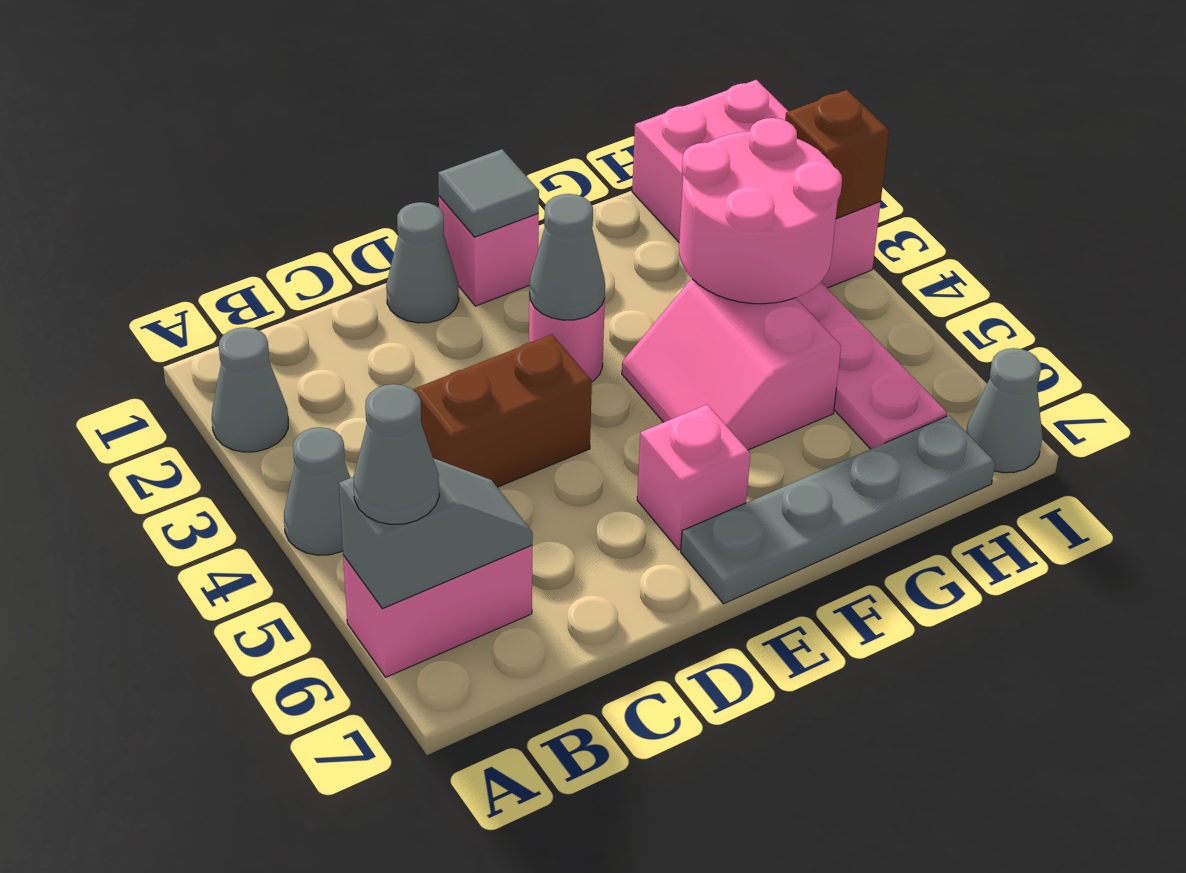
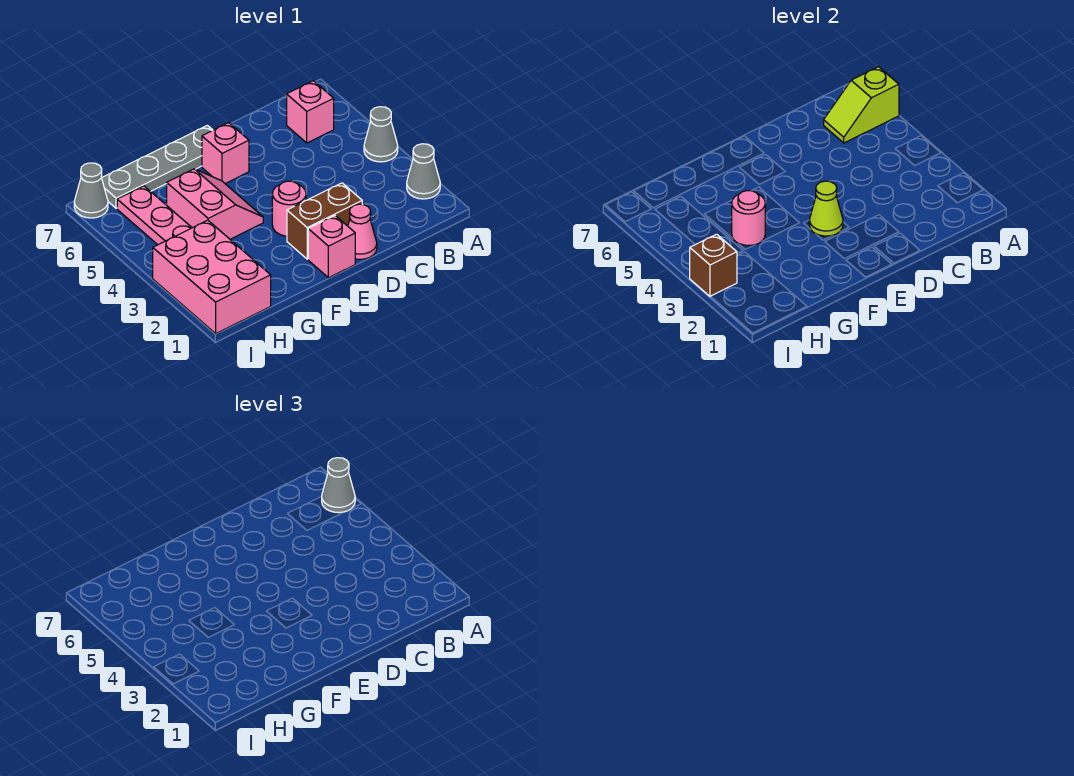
pink 1x2 brick [343,545,532,677] -> pink 1x1 brick [287,81,334,143]
grey 1x2 slope [339,458,533,609] -> lime 1x2 slope [824,67,899,143]
brown 1x2 brick [414,335,592,487] -> brown 1x2 brick moved to [287,183,362,259]
grey 1x1 cone [386,202,459,323] -> pink 1x1 cone [348,204,377,259]
grey 1x1 tile [438,149,539,237] -> none
grey 1x1 cone [529,194,605,320] -> lime 1x1 cone [809,181,843,236]
pink 2x2 round brick [679,118,842,304] -> pink 1x1 round brick [732,191,765,246]

